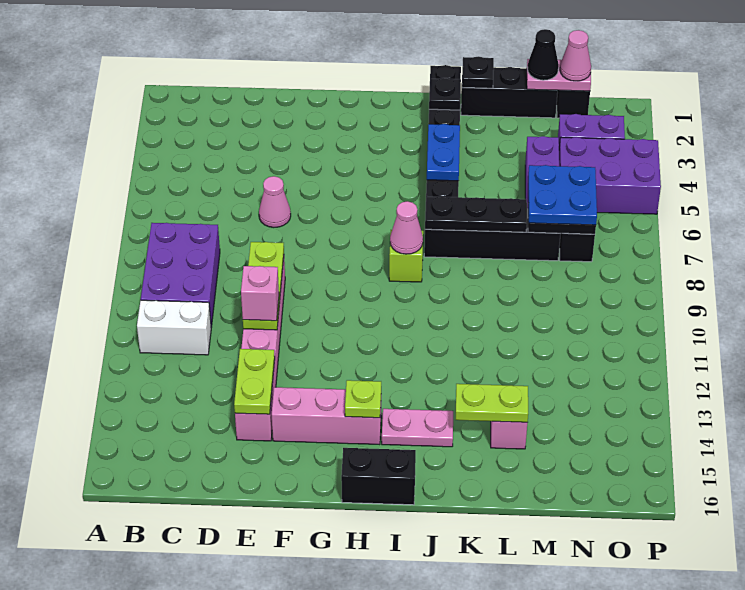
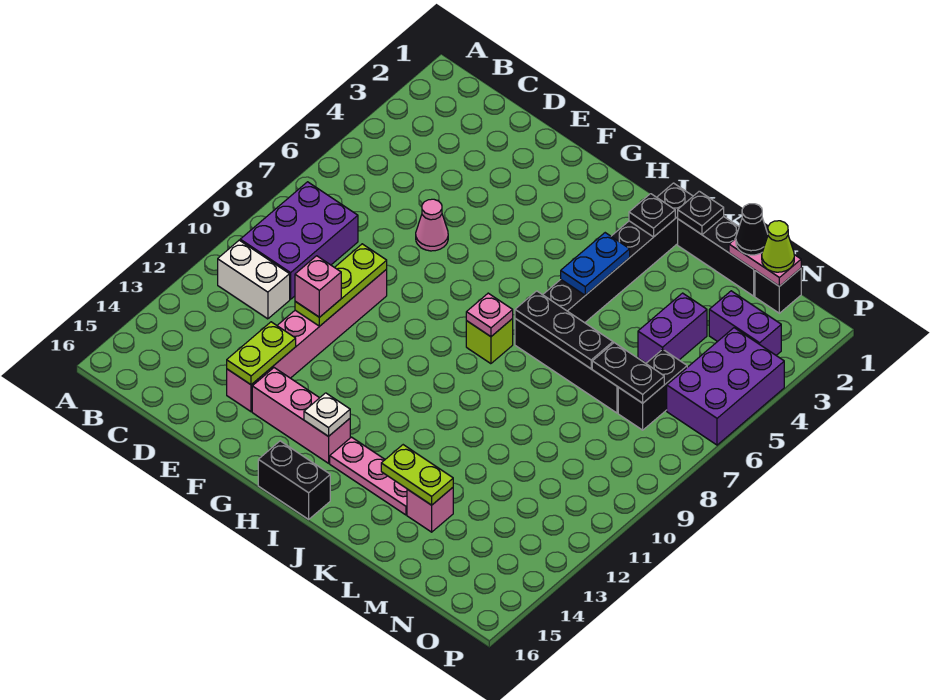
lime 1x1 plate [345,380,381,418] -> white 1x1 plate [304,393,350,436]
pink 1x1 cone [390,201,423,254] -> pink 1x1 plate [466,293,513,337]
pink 1x2 plate [382,409,453,447] -> pink 1x3 plate [330,437,407,515]
blue 2x2 plate [528,165,597,225] -> none
pink 1x1 cone [560,30,591,81] -> lime 1x1 cone [762,221,794,272]
purple 2x3 brick [559,137,661,214] -> purple 2x3 brick turned to [667,328,784,445]

